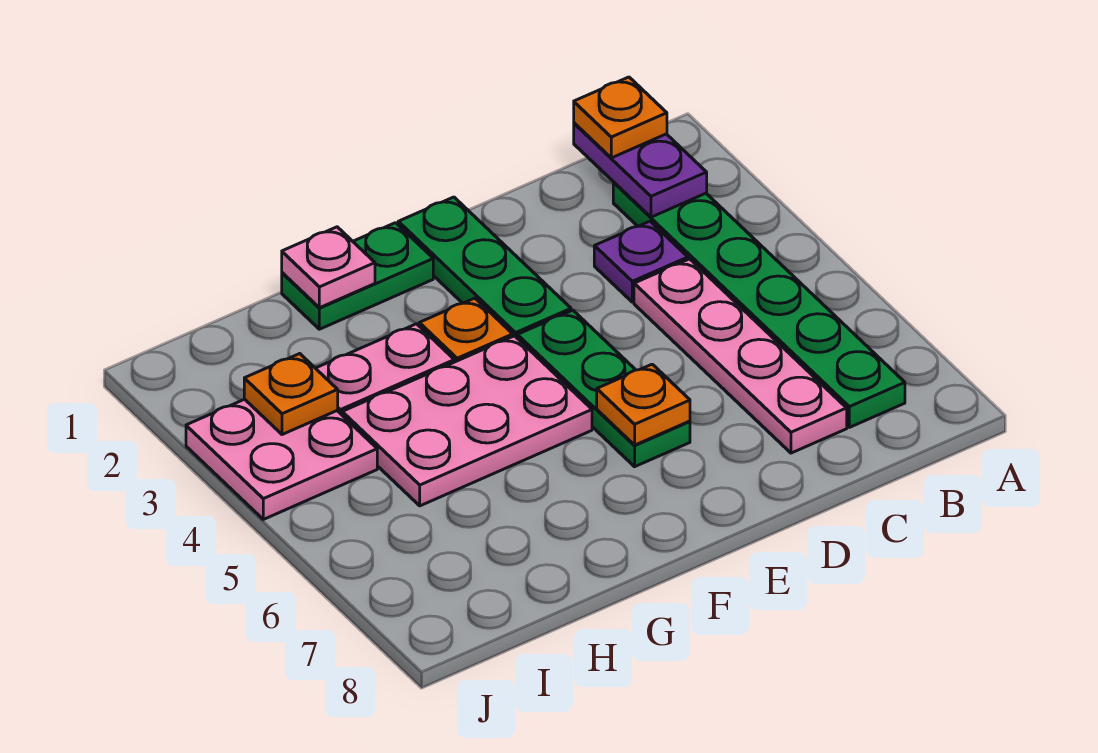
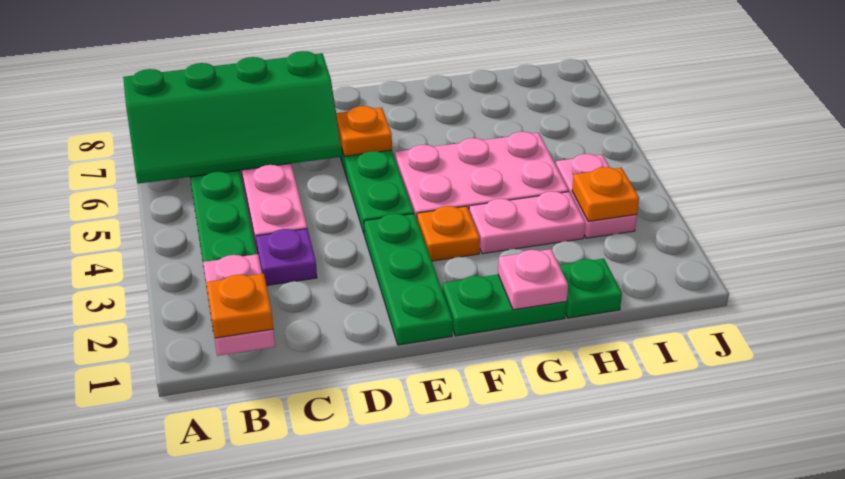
none -> green 2x4 slope [123,51,342,184]
purple 1x2 plate [574,123,707,217] -> pink 1x2 plate [203,254,275,356]
none -> green 1x1 plate [559,258,622,318]
pink 2x2 plate [186,399,377,519] -> pink 1x2 plate [556,154,637,238]

